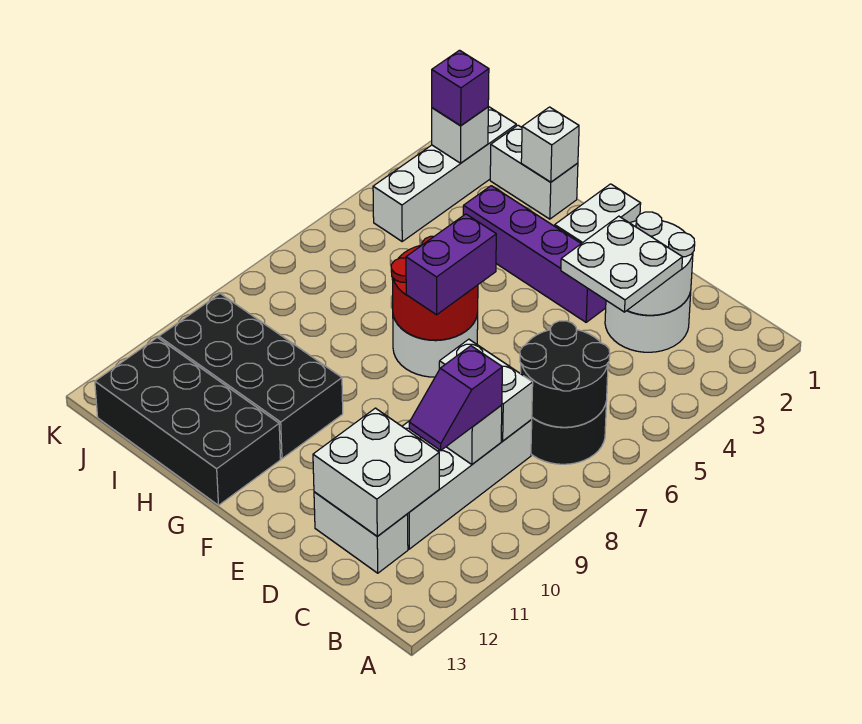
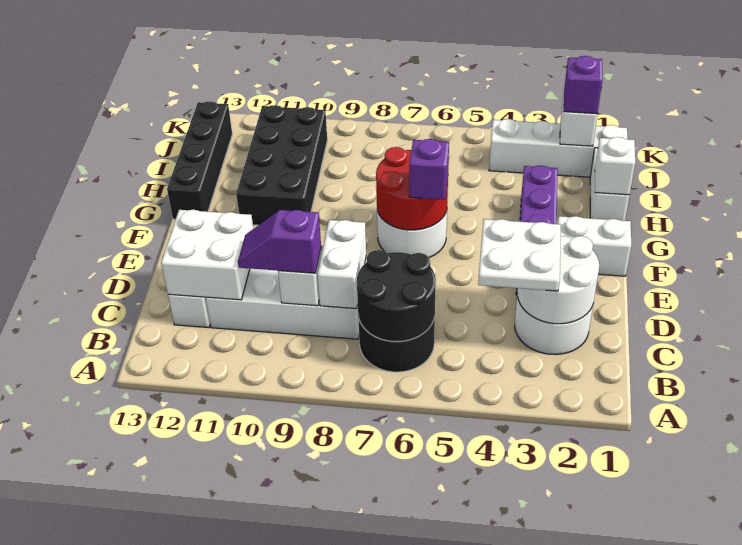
purple 1x2 brick [406,214,496,315] -> purple 1x1 brick [409,139,449,200]
black 2x4 brick [95,337,281,505] -> black 1x4 brick [167,101,232,219]

